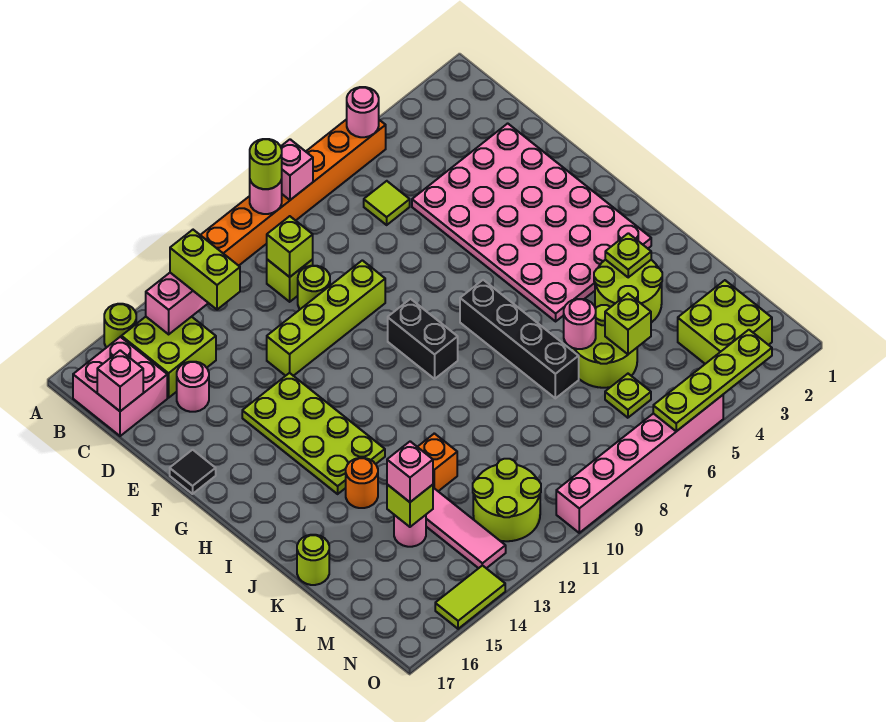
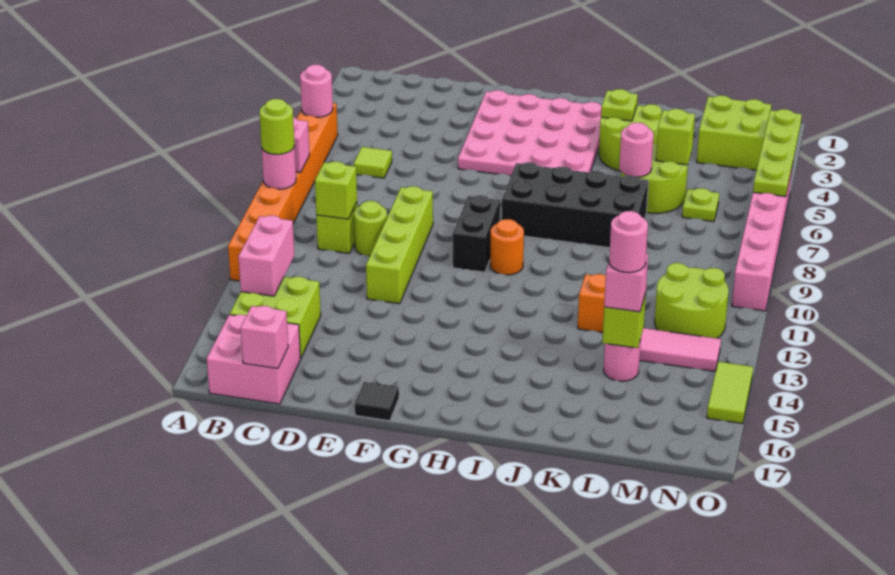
lime 1x1 round brick [104,304,136,348] -> none
lime 1x2 brick [170,230,240,310] -> none
pink 4x6 plate [412,123,651,321] -> pink 4x4 plate [458,90,602,176]
pink 1x1 round brick [177,362,209,412] -> pink 1x1 round brick moved to [609,211,648,273]
lime 2x4 plate [242,373,385,494] -> none
black 1x2 brick [388,299,458,379] -> black 1x2 brick turned to [453,195,500,272]
black 1x4 brick [460,280,579,398] -> black 2x4 brick [502,162,648,248]
orange 1x1 round brick [346,458,378,508] -> orange 1x1 round brick moved to [490,219,524,275]
lime 1x1 round brick [297,535,329,585] -> none

